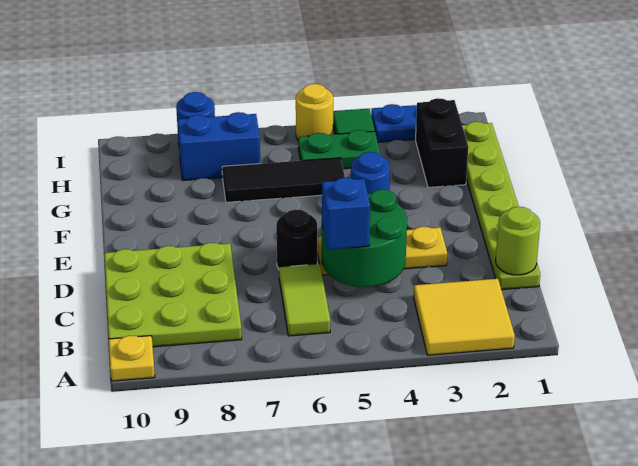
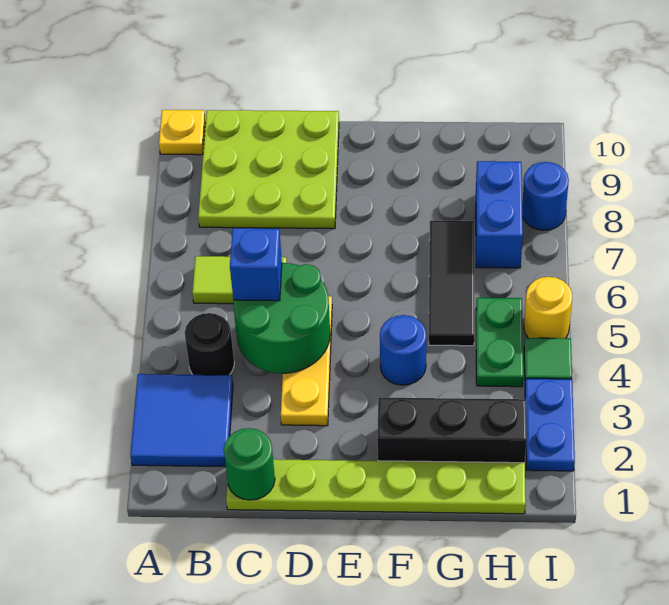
yellow 2x2 tile [414,279,515,355] -> blue 2x2 tile [130,374,233,467]
lime 1x1 round brick [496,207,540,275] -> green 1x1 round brick [224,428,275,500]
black 1x1 round brick [276,209,317,269] -> black 1x1 round brick moved to [185,313,234,375]
black 1x2 brick [416,98,468,187] -> black 1x3 brick [377,398,526,463]

